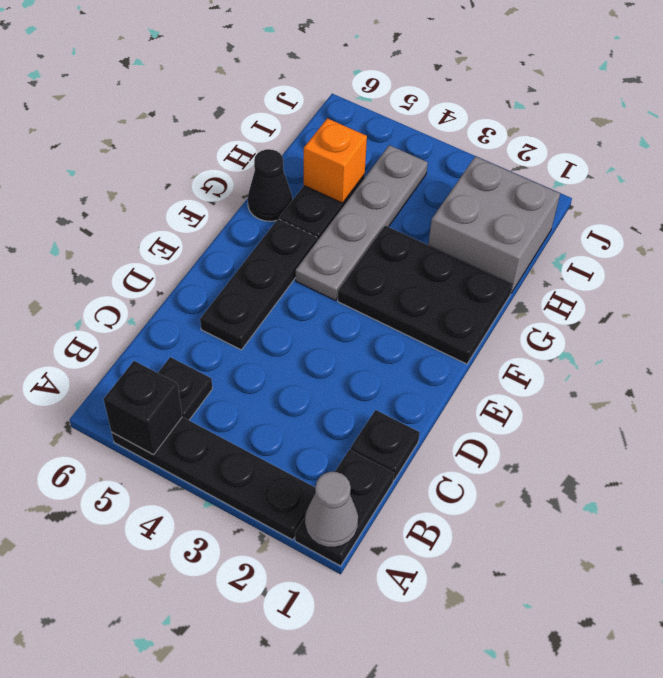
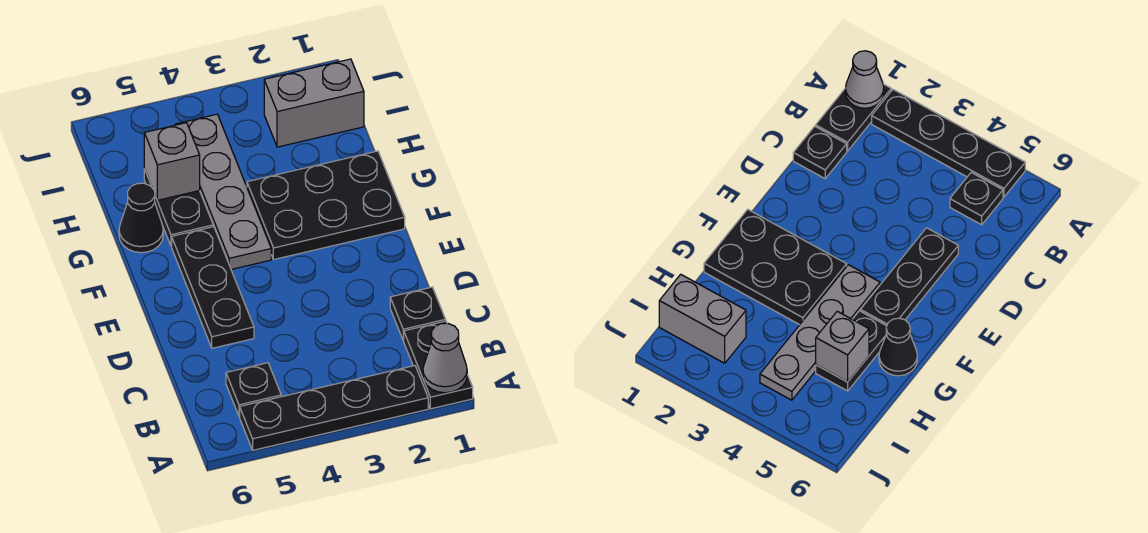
black 1x1 brick [104,361,182,455] -> none
grey 2x2 brick [428,156,560,293] -> grey 1x2 brick [264,59,364,147]
orange 1x1 brick [304,118,367,203] -> grey 1x1 brick [144,123,200,200]

